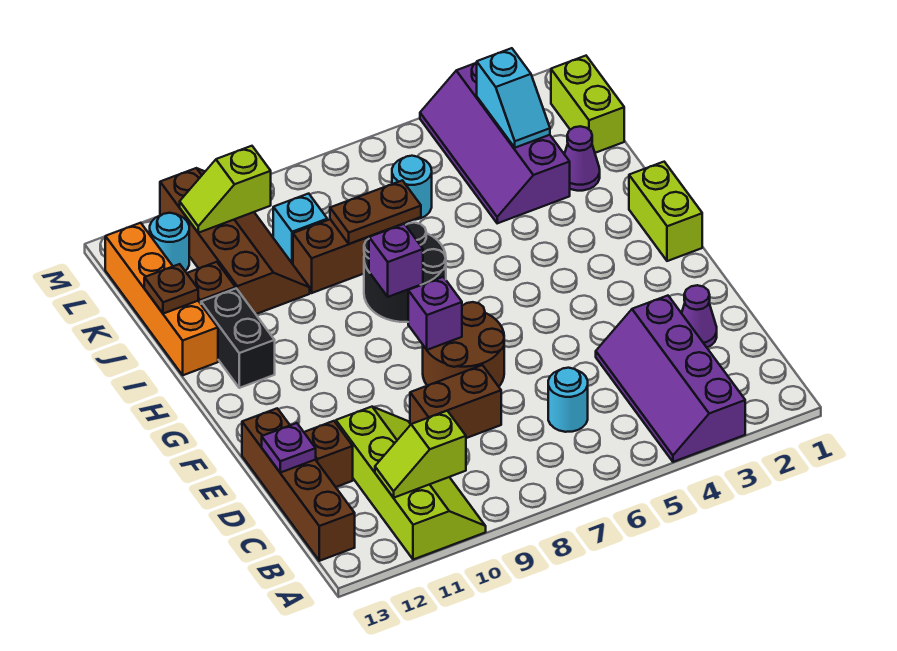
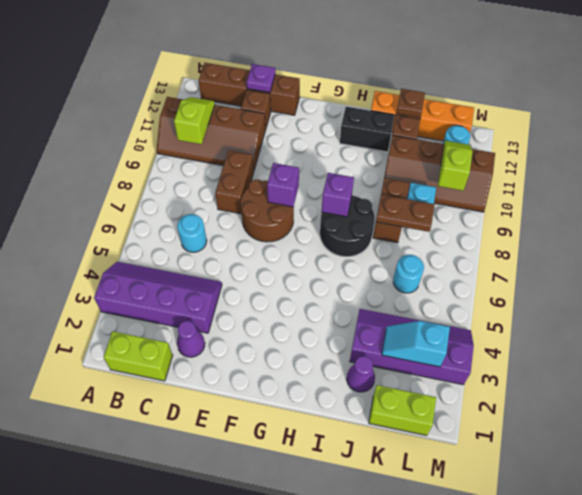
lime 2x4 slope [336,407,486,560] -> brown 2x4 slope [157,97,265,170]
lime 1x2 brick [629,162,702,261] -> lime 1x2 brick moved to [103,331,173,381]
brown 1x2 plate [330,180,421,244] -> brown 1x2 plate turned to [376,195,435,232]

